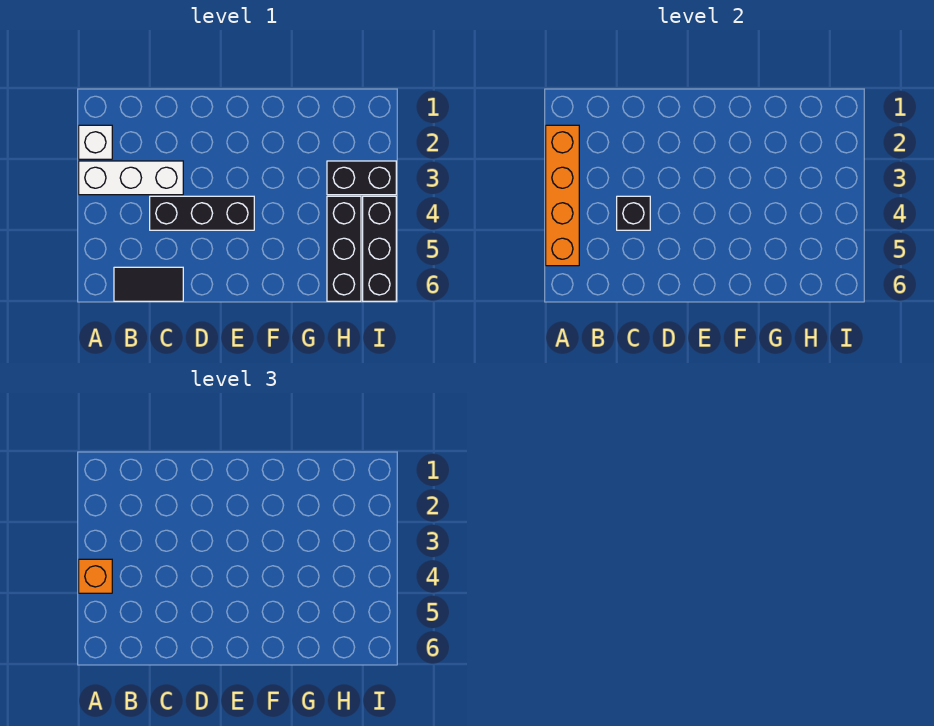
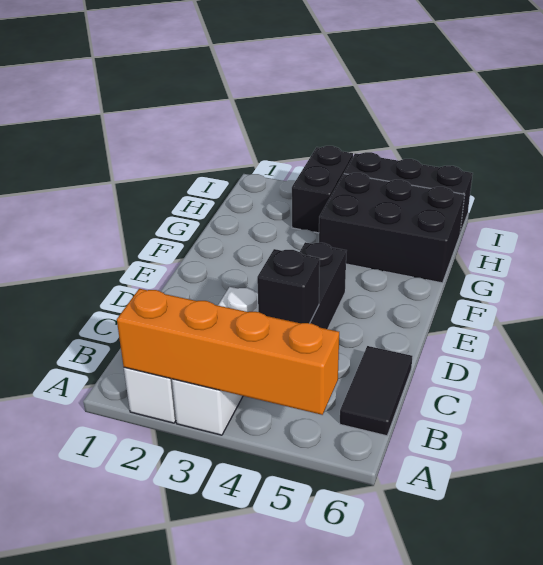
orange 1x1 brick [79,559,112,593] -> none
black 1x3 brick [327,196,361,301] -> black 2x3 brick [319,173,465,283]

